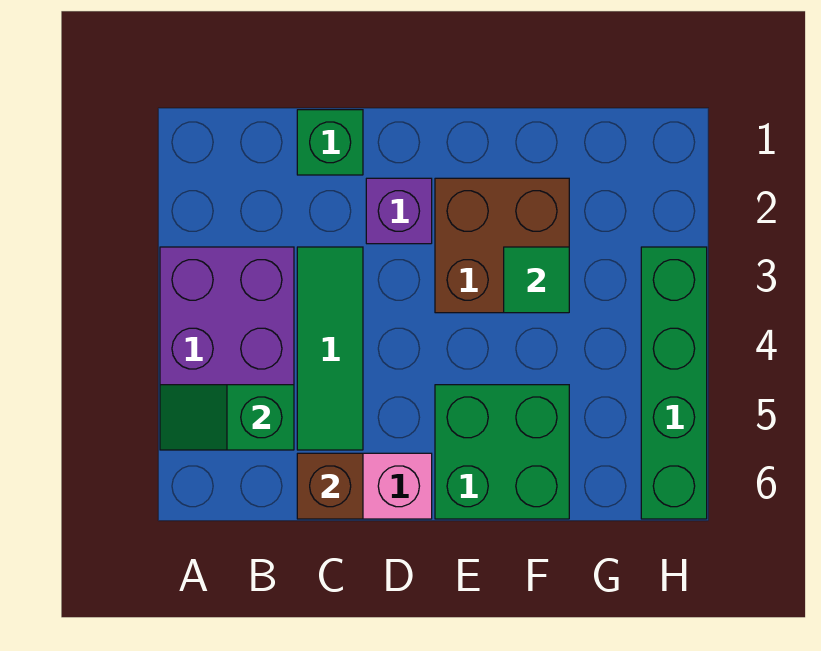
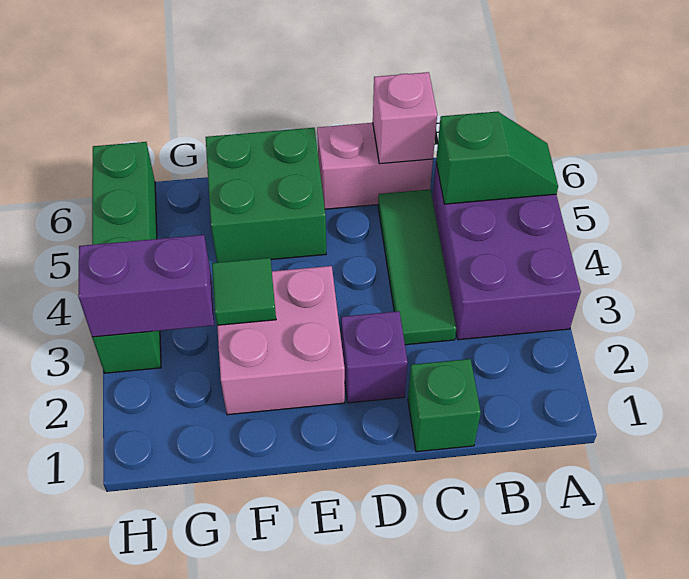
brown 1x1 brick [297,453,363,519] -> pink 1x1 brick [373,72,437,164]
brown 2x2 brick [435,178,569,313] -> pink 2x2 brick [217,266,345,415]
none -> purple 1x2 brick [78,235,214,337]

